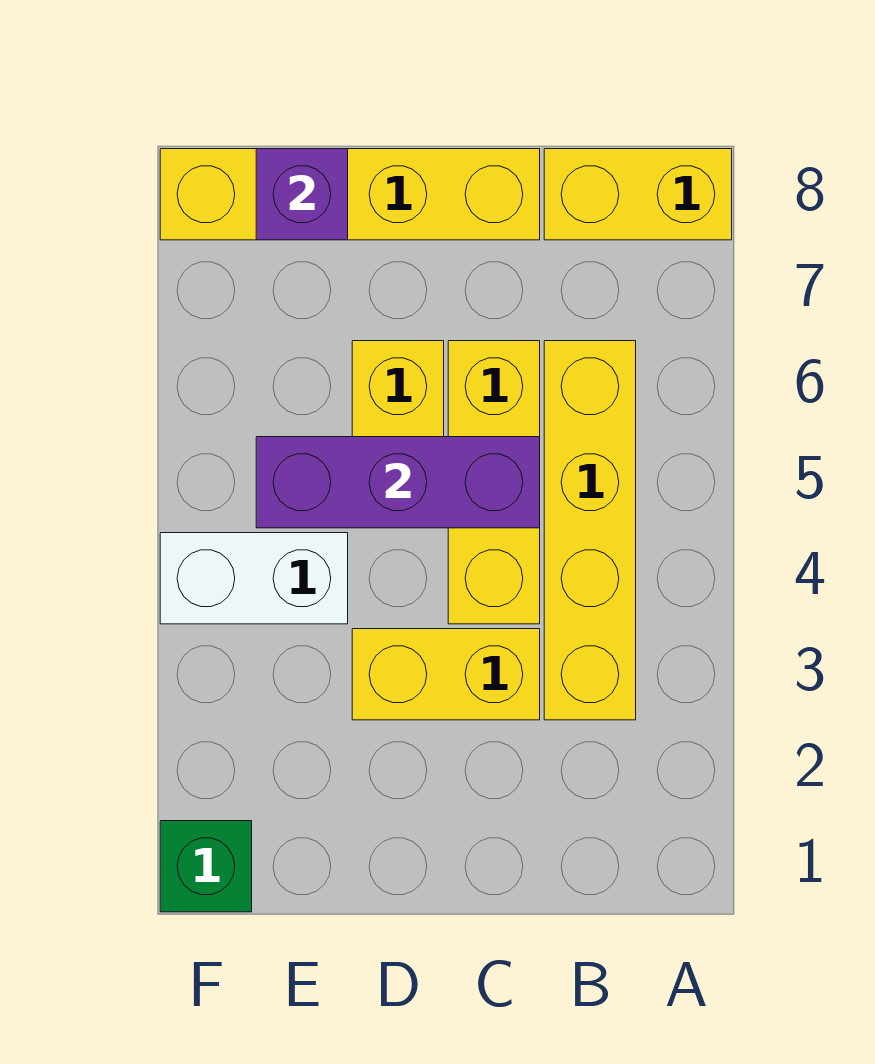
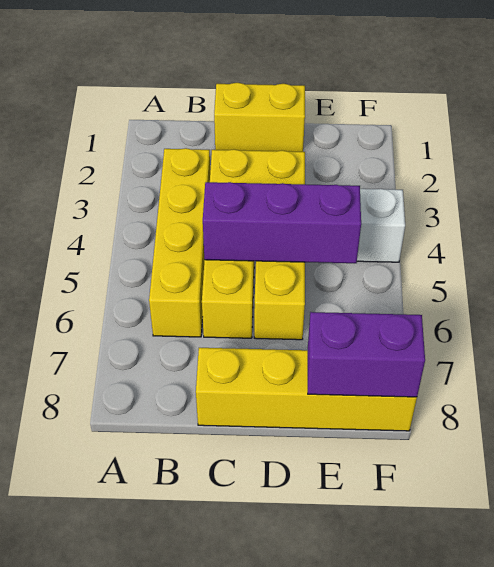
yellow 1x2 brick [544,149,732,240] -> yellow 1x2 brick moved to [214,83,305,152]
purple 1x1 brick [256,149,348,240] -> purple 1x2 brick [308,312,425,397]
green 1x1 brick [160,821,252,912] -> none

